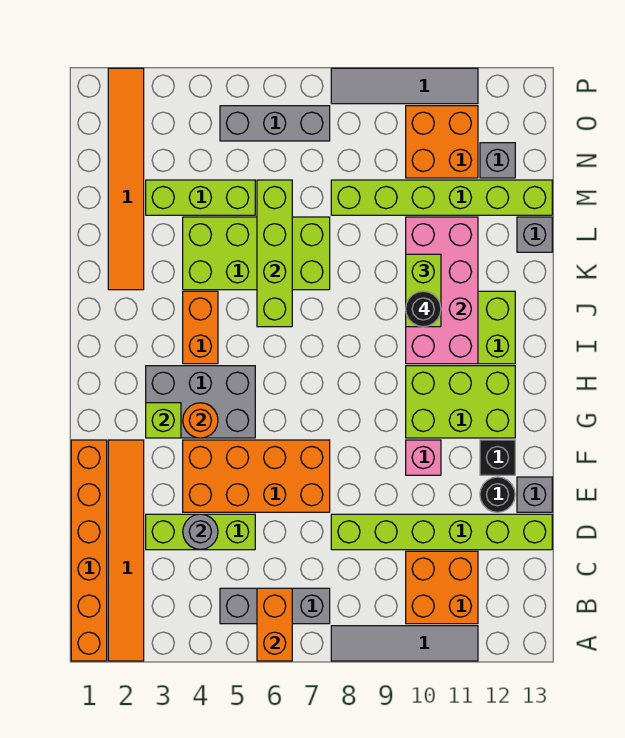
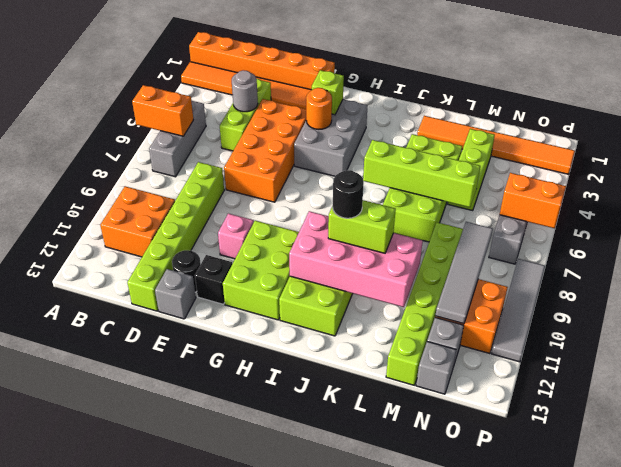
grey 1x4 tile [331,626,478,661] -> grey 1x4 tile moved to [435,222,493,324]
orange 1x2 brick [183,291,218,364] -> orange 1x2 brick moved to [500,173,566,228]
grey 1x1 brick [517,217,552,252] -> grey 1x1 brick moved to [416,342,456,394]

